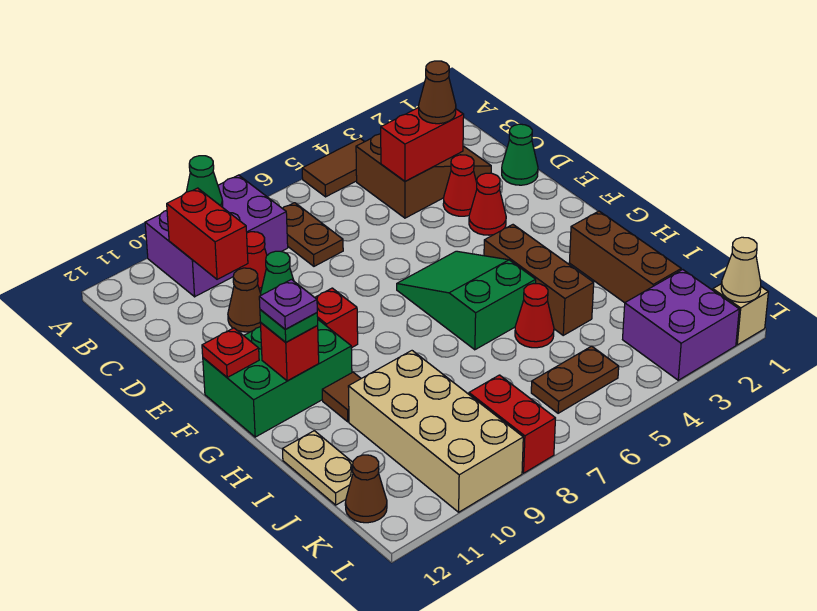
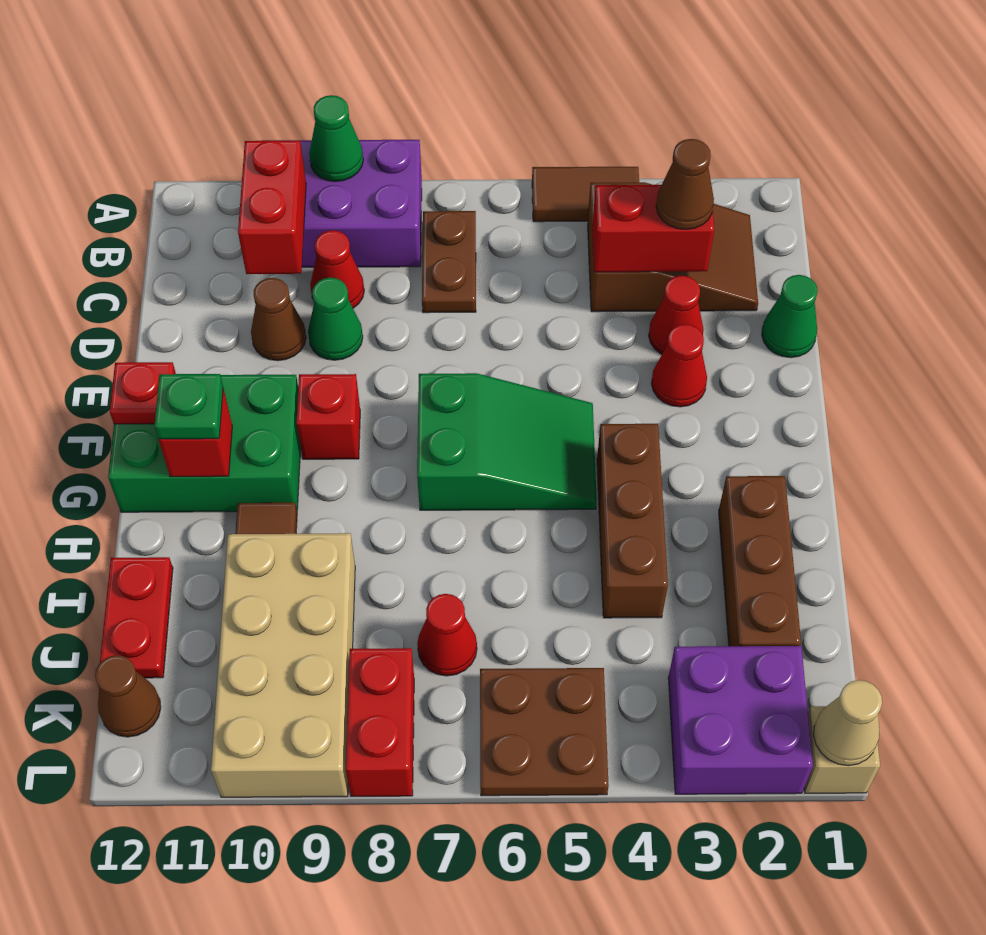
green 2x3 slope [397,251,536,350] -> green 2x3 slope turned to [417,373,597,510]
purple 1x1 plate [259,279,317,329] -> none
red 1x1 cone [515,284,554,348] -> red 1x1 cone moved to [417,594,477,676]
tan 1x2 plate [282,431,353,505] -> red 1x2 plate [100,557,173,678]
brown 1x2 plate [531,346,619,413] -> brown 2x2 plate [480,668,609,796]

